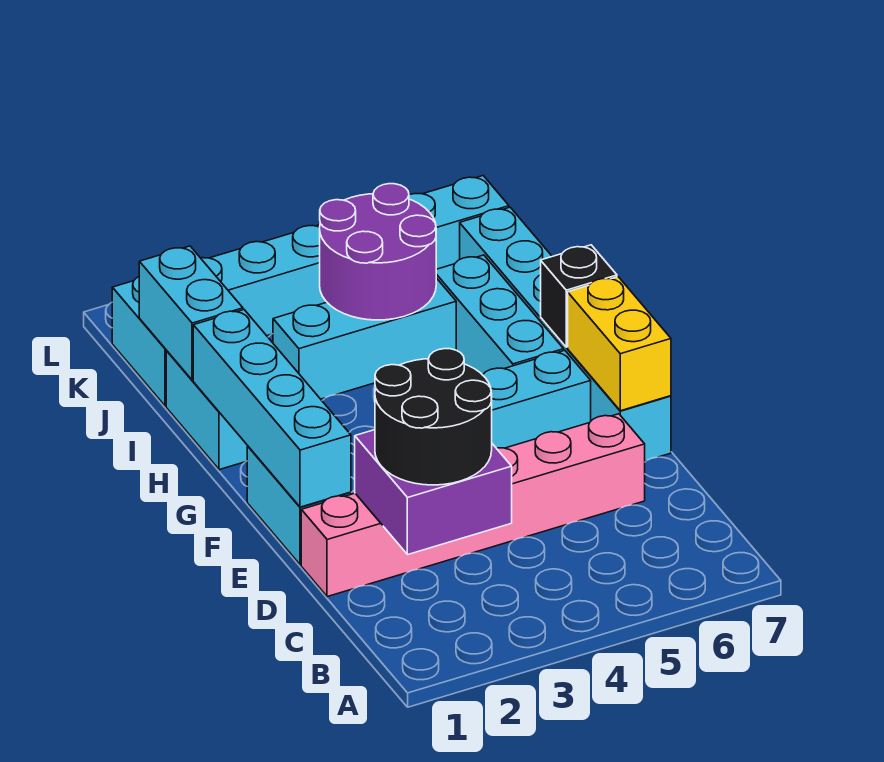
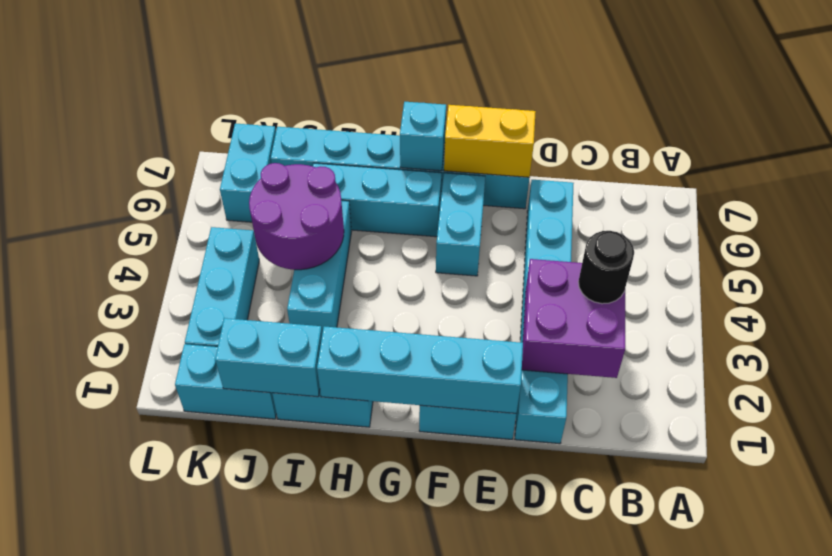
black 2x2 round brick [375,349,492,485] -> black 1x1 round brick [578,231,634,304]
pink 1x6 brick [301,414,645,597] -> cyan 1x6 brick [515,180,574,444]
black 1x1 brick [541,245,617,347] -> cyan 1x1 brick [400,102,446,171]

